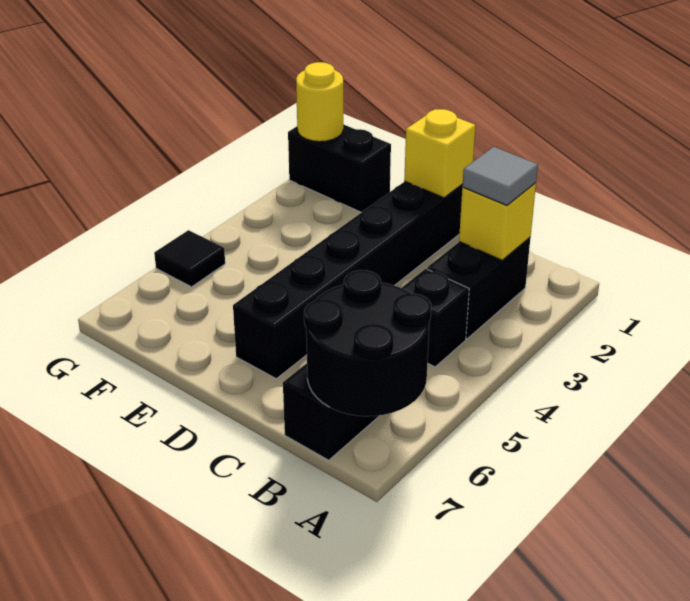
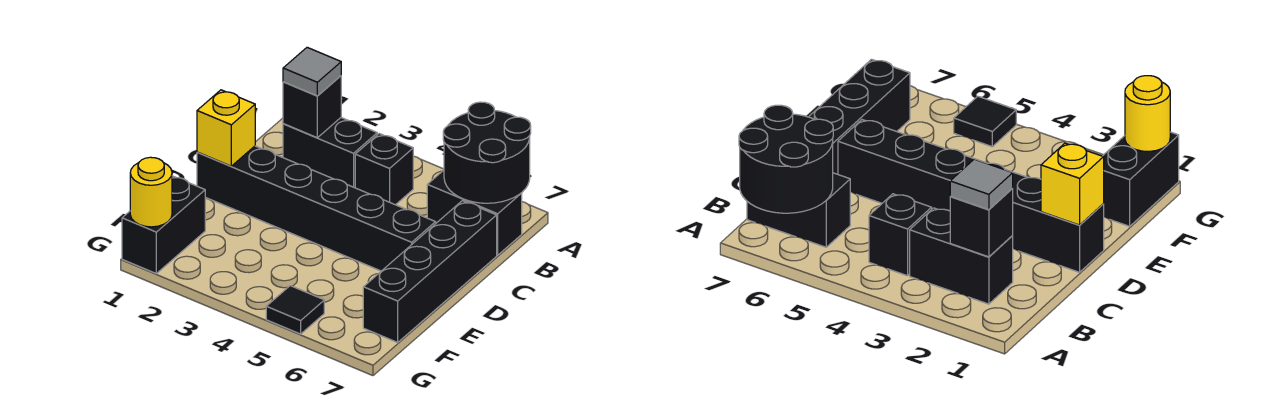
yellow 1x1 brick [459,183,536,260] -> black 1x1 brick [283,76,341,138]
none -> black 1x4 brick [363,201,497,342]

